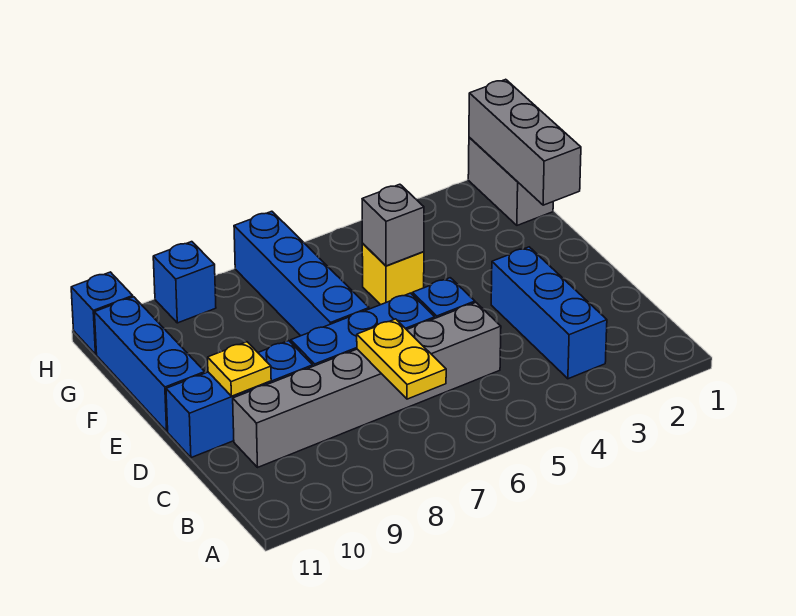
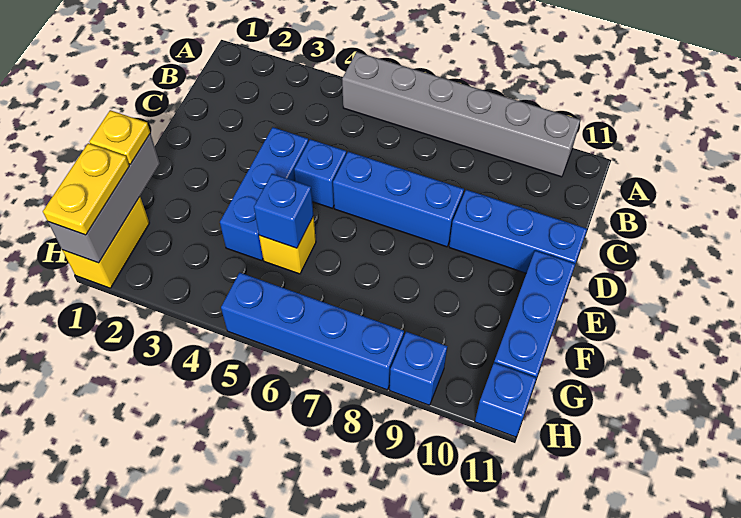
blue 1x3 brick [491,247,607,379] -> blue 1x3 brick moved to [220,127,308,261]
yellow 1x2 plate [357,319,446,399] -> yellow 1x2 plate moved to [43,143,129,235]
grey 1x6 brick [233,303,501,467] -> grey 1x6 brick moved to [342,52,580,177]
yellow 1x1 plate [208,342,271,396] -> yellow 1x1 plate moved to [89,110,150,164]
blue 1x4 brick [234,211,369,336] -> blue 1x4 brick turned to [221,273,404,390]
grey 1x1 brick [362,184,424,266] -> blue 1x1 brick [254,174,314,248]
grey 1x2 brick [468,137,553,225] -> yellow 1x2 brick [62,197,149,288]

